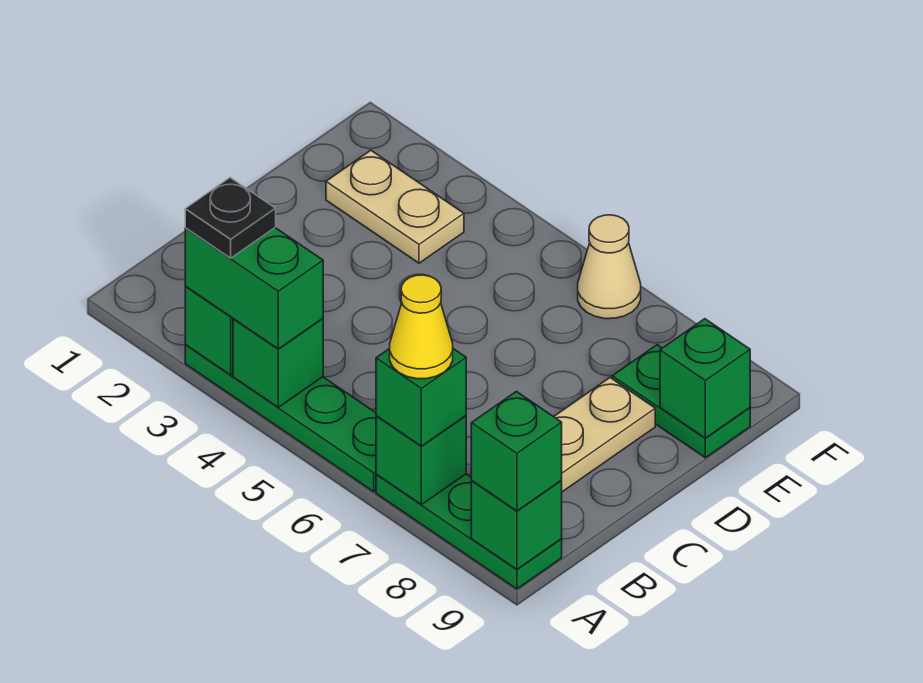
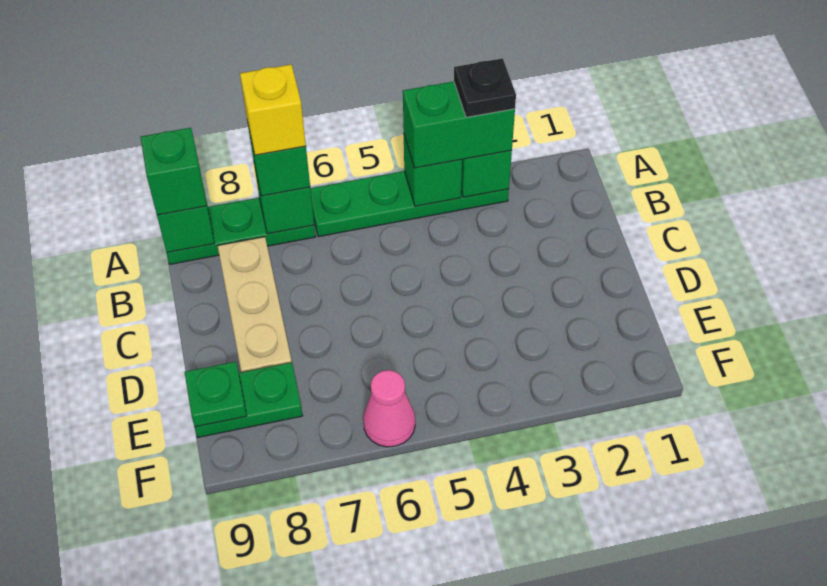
yellow 1x1 cone [390,275,453,379] -> yellow 1x1 brick [240,65,306,155]
tan 1x2 plate [326,150,464,263] -> none
green 1x1 brick [660,319,750,438] -> green 1x1 plate [185,362,247,427]
tan 1x1 cone [578,215,641,319] -> pink 1x1 cone [363,370,415,447]

